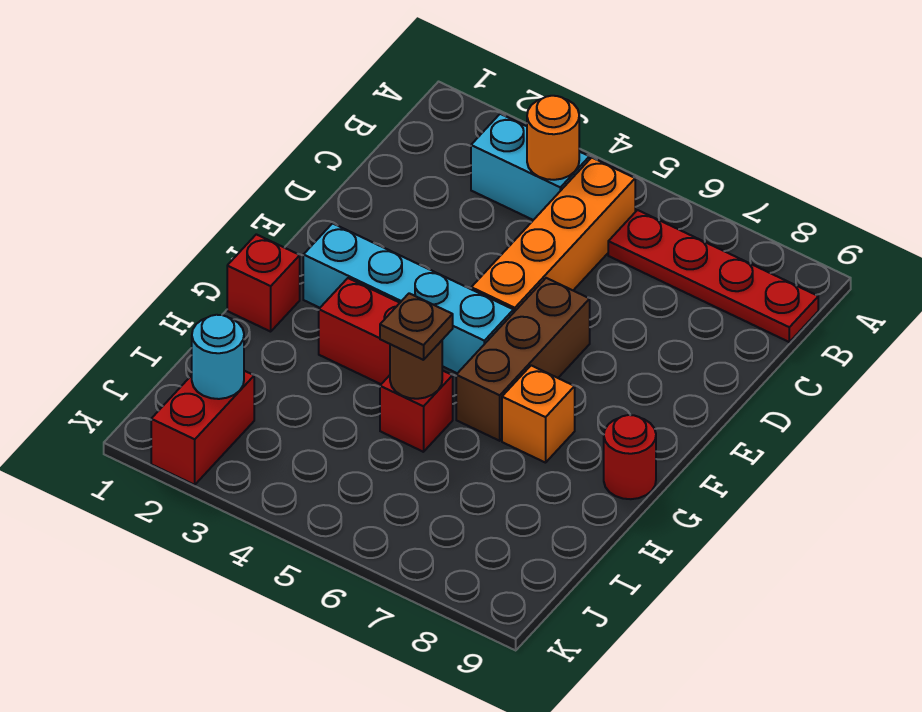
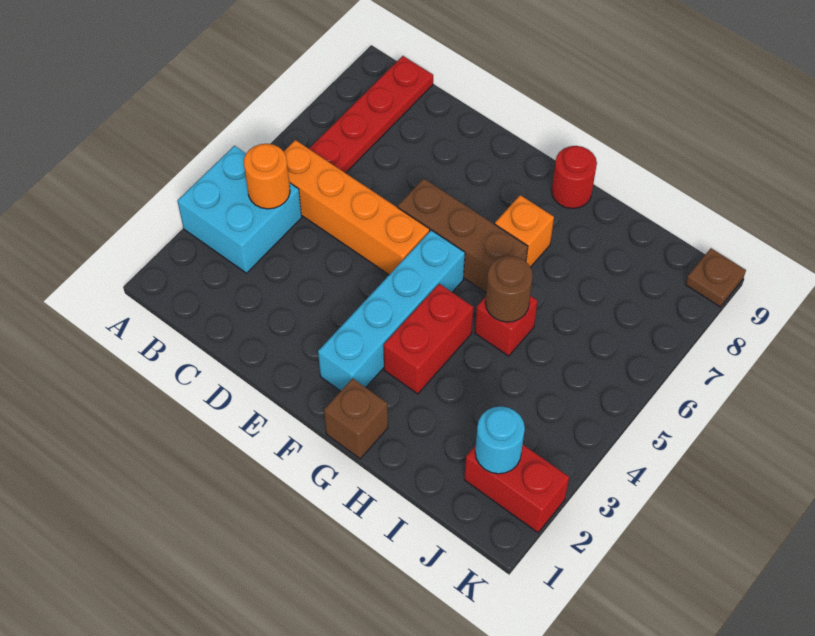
cyan 1x2 brick [471,114,589,220] -> cyan 2x2 brick [177,146,302,273]
red 1x1 brick [227,234,300,332] -> brown 1x1 brick [324,378,388,459]
brown 1x1 plate [380,293,453,360] -> brown 1x1 plate moved to [685,248,746,307]

